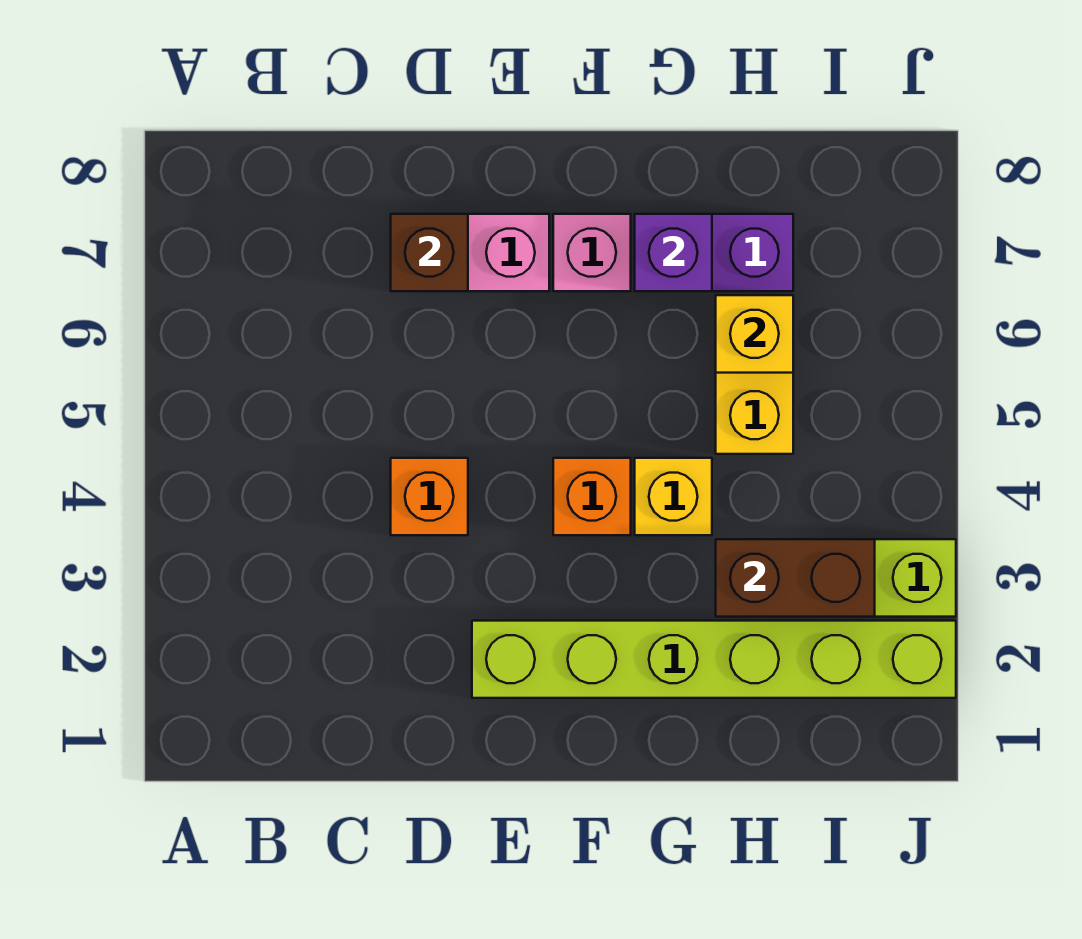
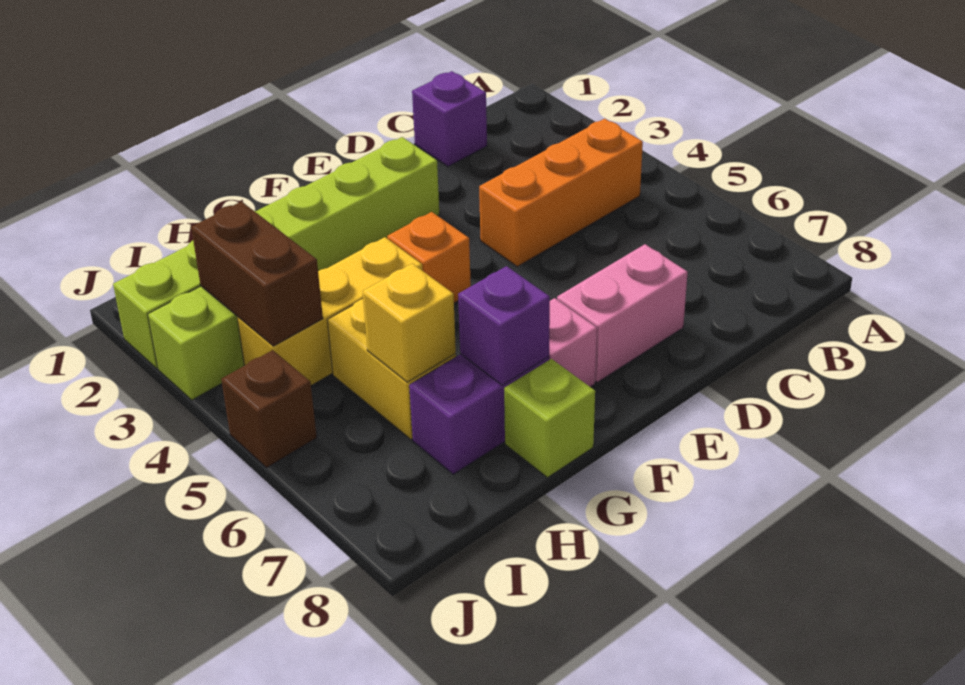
none -> purple 1x1 brick [412,71,487,166]
orange 1x1 brick [391,458,468,535] -> orange 1x3 brick [479,119,643,266]
brown 1x1 brick [391,214,468,291] -> brown 1x1 brick moved to [221,350,317,468]
yellow 1x1 brick [635,458,712,535] -> yellow 1x3 brick [237,237,422,386]
none -> lime 1x1 brick [504,359,595,478]
brown 1x2 brick [716,539,875,617] -> brown 1x2 brick turned to [191,201,323,346]

